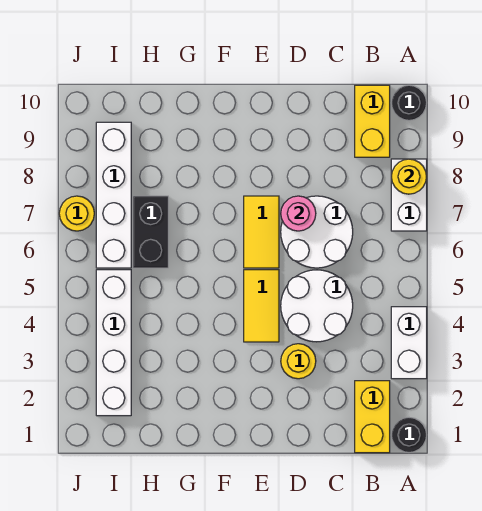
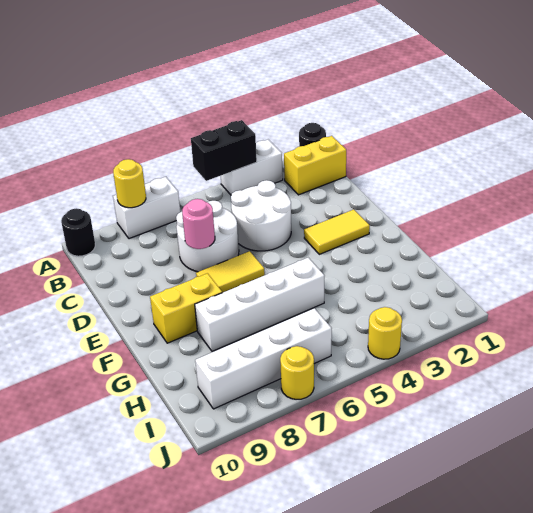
yellow 1x2 brick [355,85,390,157] -> yellow 1x2 brick moved to [150,273,222,343]
yellow 1x1 round brick [281,344,316,379] -> yellow 1x1 round brick moved to [368,307,402,359]
yellow 1x2 tile [244,270,279,342] -> yellow 1x2 tile moved to [304,210,370,254]
black 1x2 brick [133,196,168,268] -> black 1x2 brick moved to [191,120,257,181]
white 1x4 brick [96,270,131,416] -> white 1x4 brick moved to [195,258,325,351]

